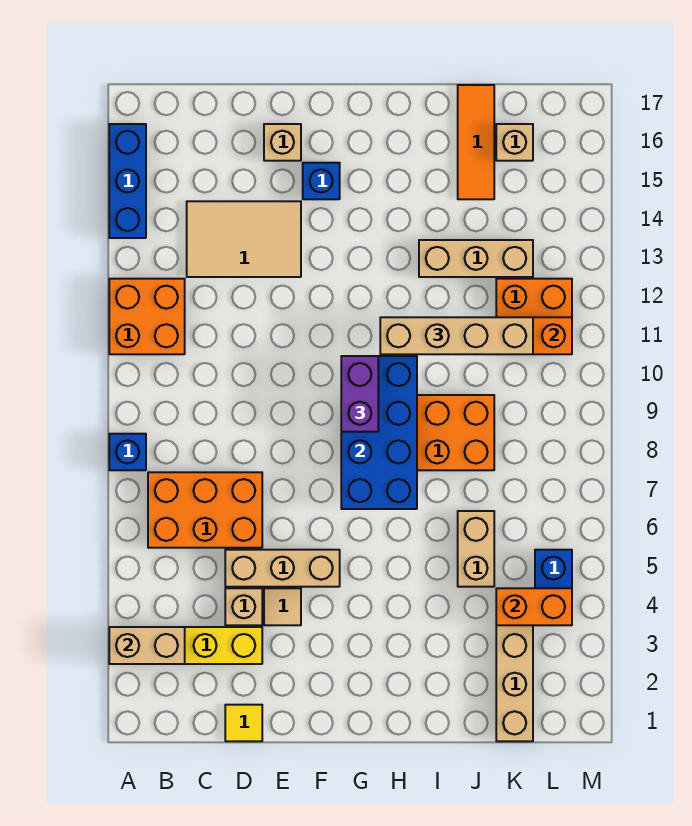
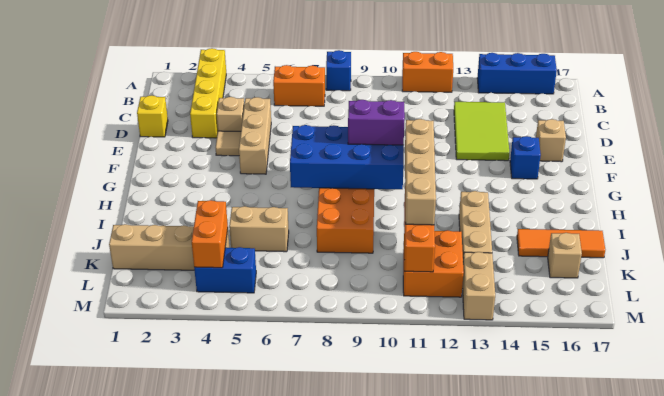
tan 1x2 brick [109,627,185,664] -> tan 1x2 brick moved to [462,252,495,320]
orange 2x2 brick [109,279,185,354] -> orange 1x2 brick [402,52,453,92]
orange 2x3 brick [148,472,262,548] -> orange 1x2 brick [273,65,325,106]
tan 2x3 tile [187,201,301,277] -> lime 2x3 tile [454,102,509,161]
yellow 1x1 tile [225,705,262,741] -> yellow 1x1 brick [137,95,168,137]

